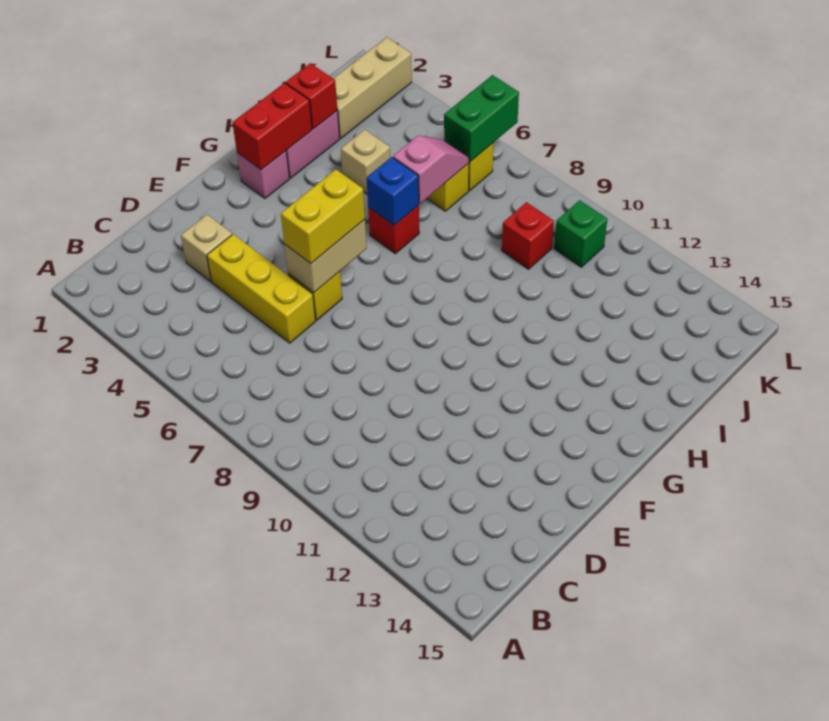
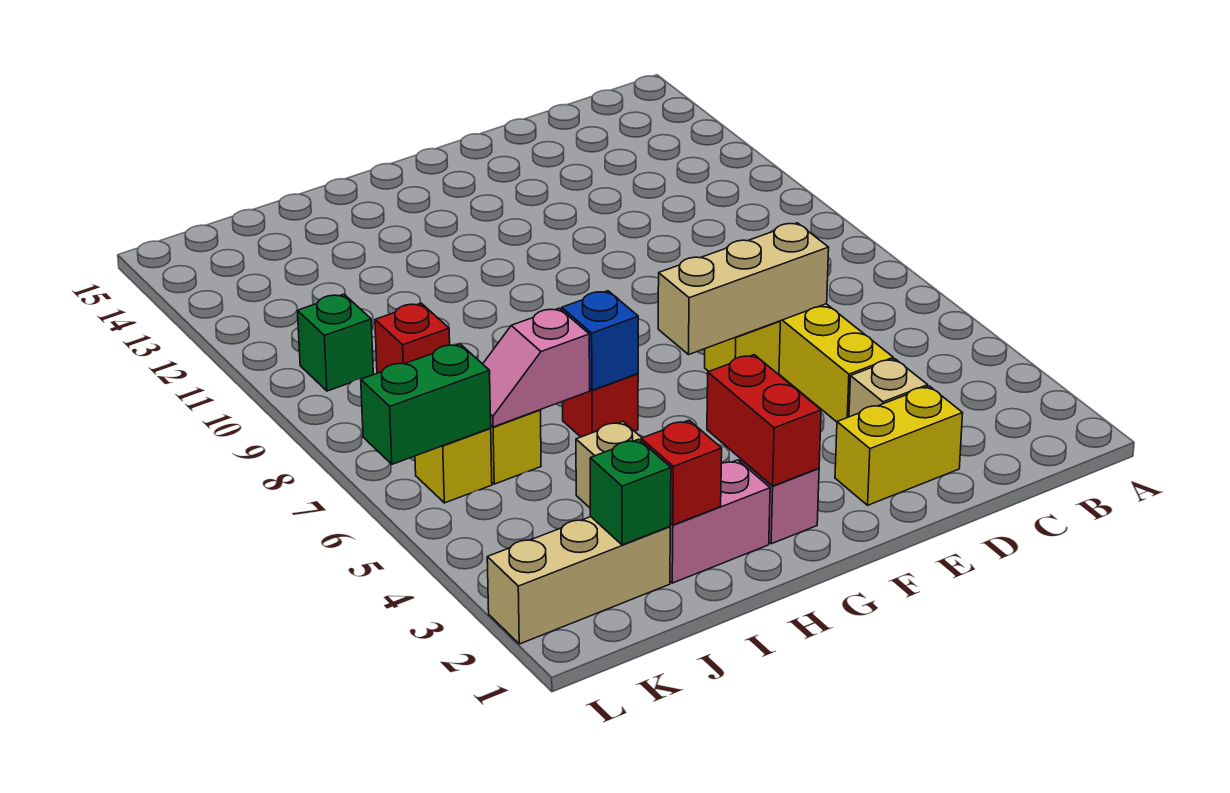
tan 1x2 brick [284,220,367,292] -> tan 1x3 brick [658,223,829,355]
yellow 1x2 brick [281,169,365,263] -> yellow 1x2 brick moved to [835,386,963,505]
red 1x2 brick [232,83,312,170] -> red 1x2 brick turned to [707,355,821,486]
none -> green 1x1 brick [590,439,671,545]

